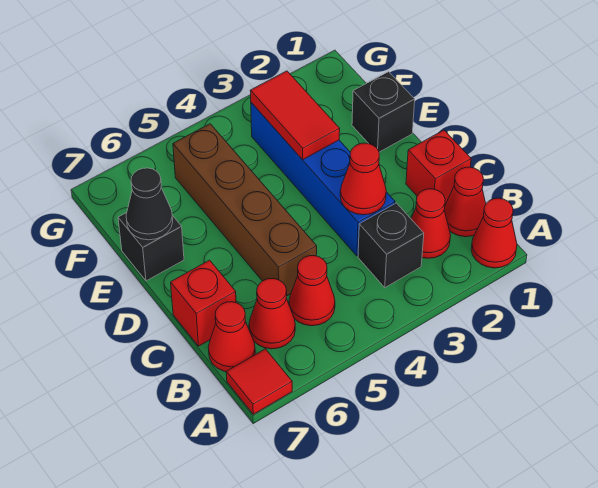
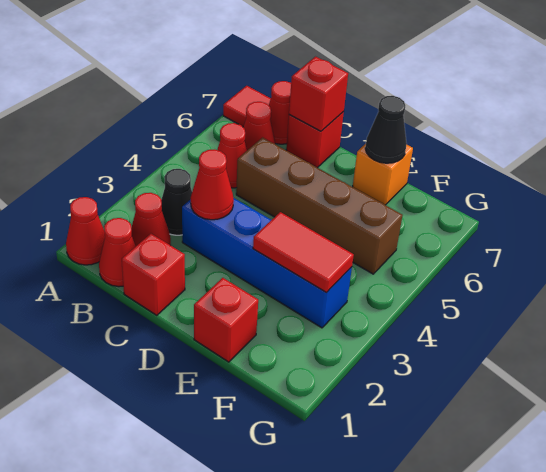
black 1x1 brick [358,203,424,288] -> black 1x1 cone [161,169,192,235]
none -> red 1x1 brick [289,57,348,131]
black 1x1 brick [352,72,415,152] -> red 1x1 brick [194,278,258,362]
black 1x1 brick [118,213,184,281] -> orange 1x1 brick [353,144,413,205]

